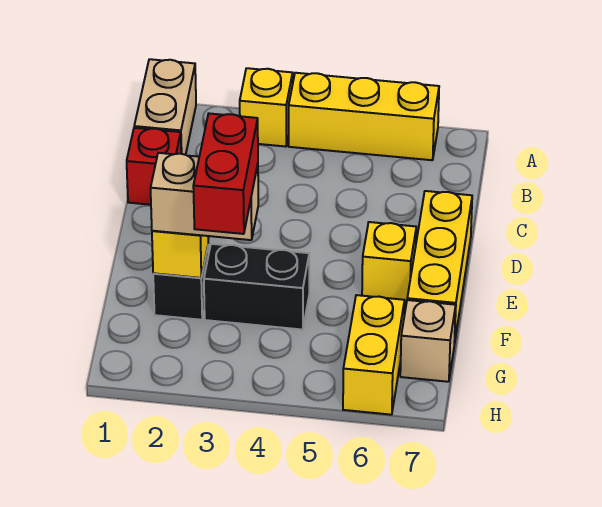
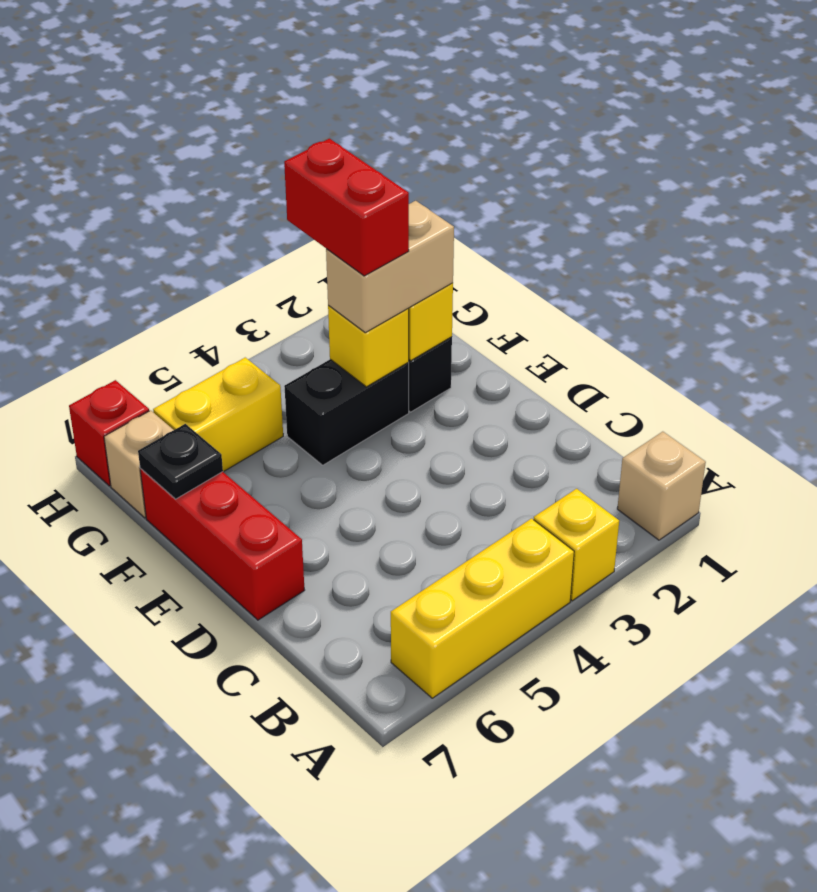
tan 1x2 brick [134,59,196,155] -> tan 1x1 brick [617,432,706,540]
red 1x1 brick [127,128,181,205] -> red 1x1 brick moved to [69,380,149,486]
yellow 1x3 brick [407,191,472,344] -> red 1x3 brick [140,469,304,620]
yellow 1x1 brick [362,222,416,302] -> yellow 1x1 brick moved to [328,305,409,387]
none -> black 1x1 plate [138,424,223,499]
yellow 1x2 brick [343,295,405,415] -> yellow 1x2 brick turned to [153,358,283,472]

